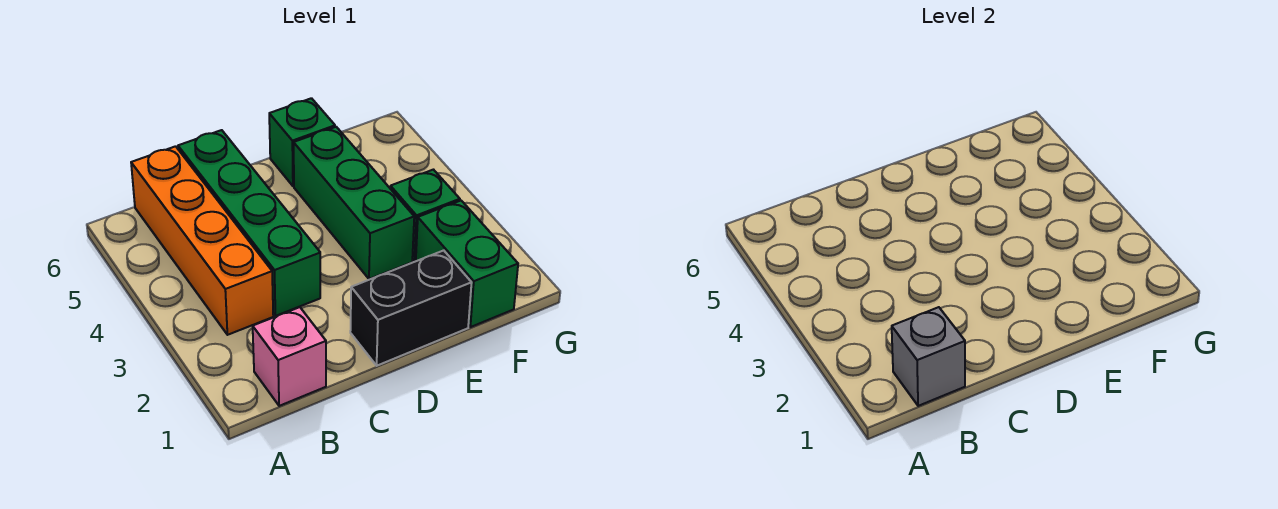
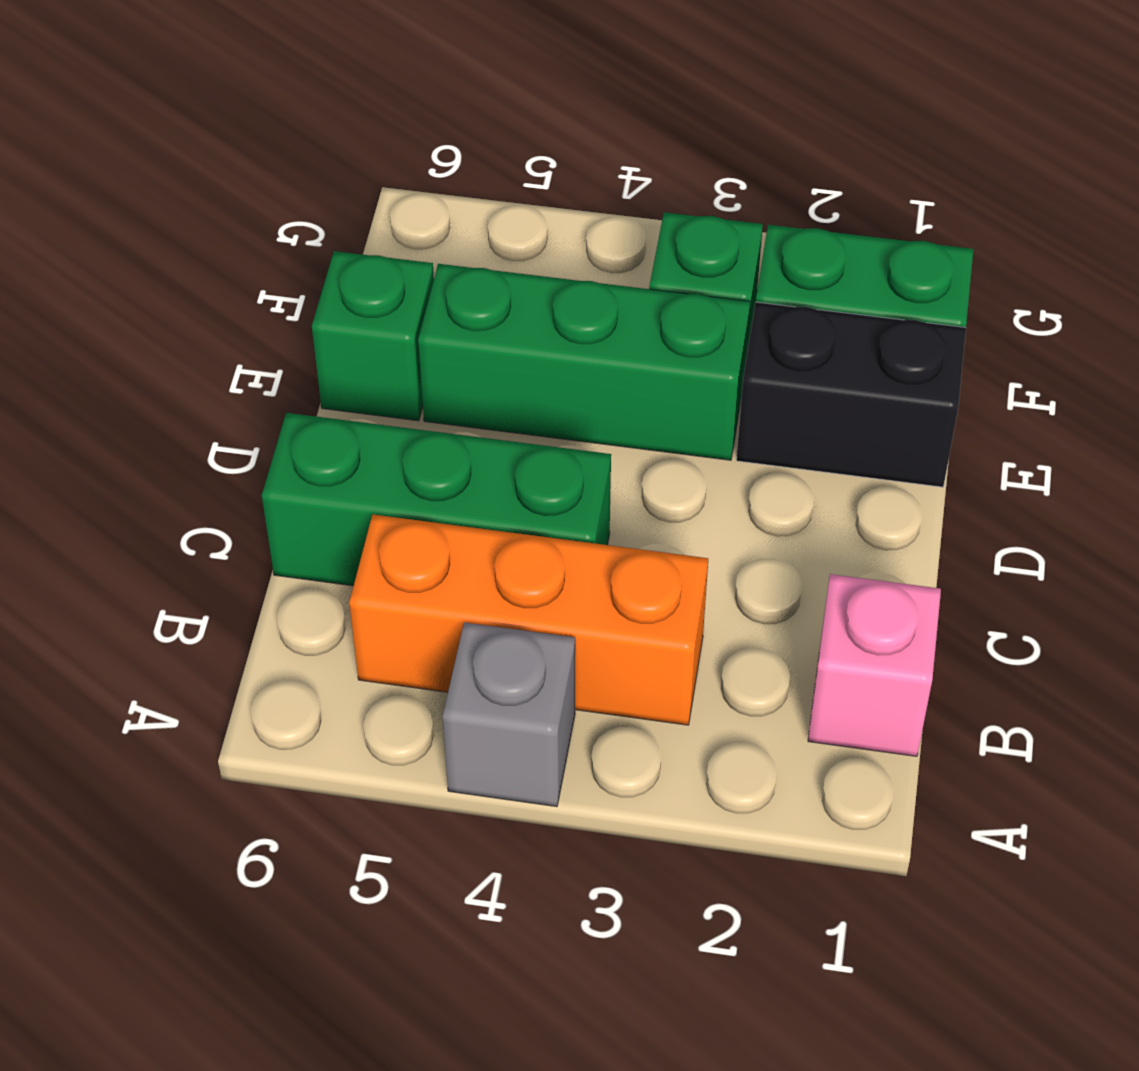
grey 1x1 brick [892,307,965,406] -> grey 1x1 brick moved to [443,622,575,807]
orange 1x4 brick [131,146,273,335] -> orange 1x3 brick [349,515,708,725]
green 1x4 brick [178,130,320,316] -> green 1x3 brick [262,413,611,586]
black 1x2 brick [350,250,472,366] -> black 1x2 brick turned to [736,302,966,487]

